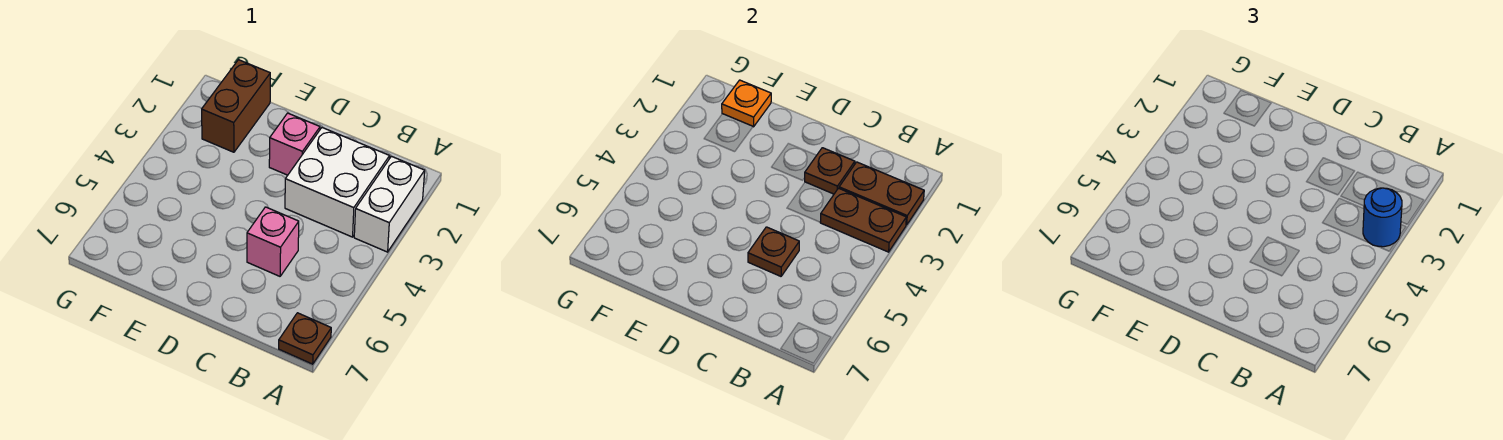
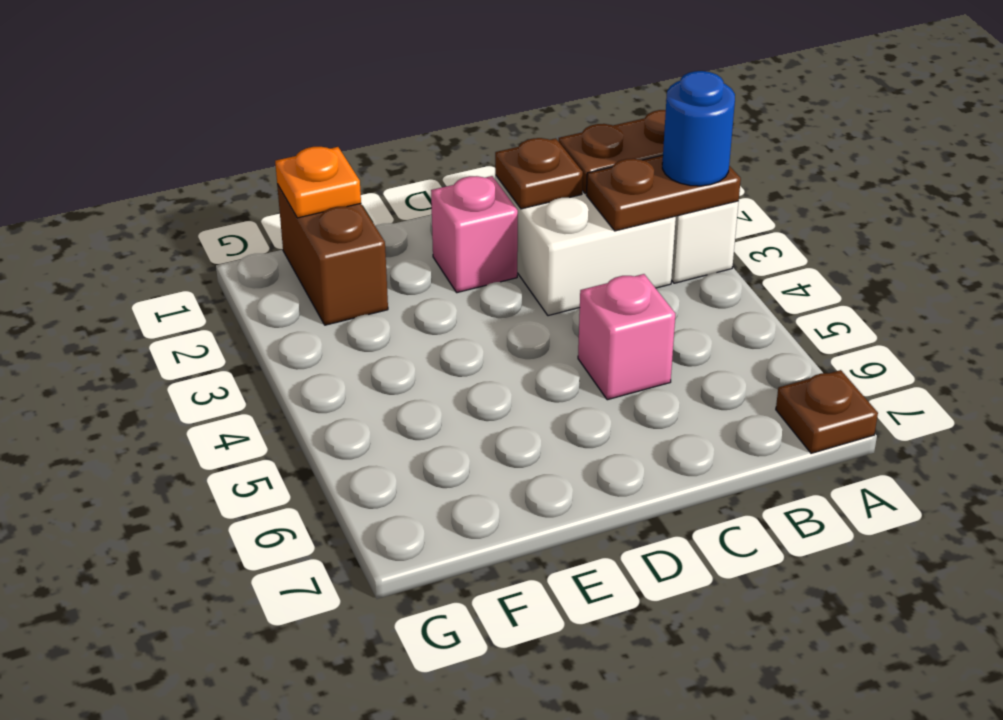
brown 1x1 plate [748,227,799,276] -> none

